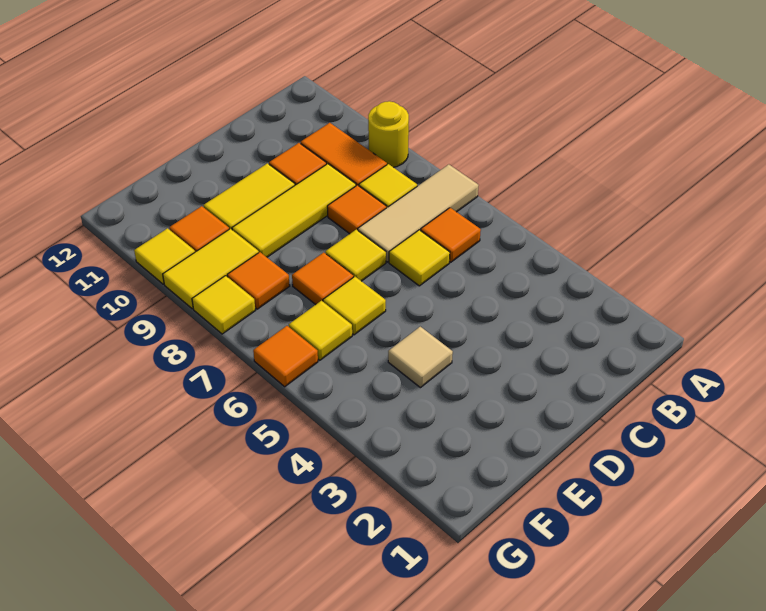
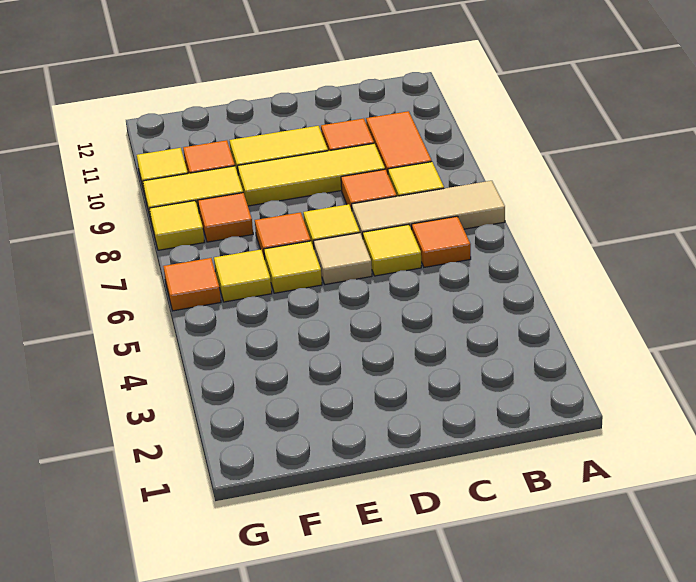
yellow 1x1 round brick [368,101,409,167] -> none
tan 1x1 tile [388,327,453,388] -> tan 1x1 tile moved to [314,233,372,285]

